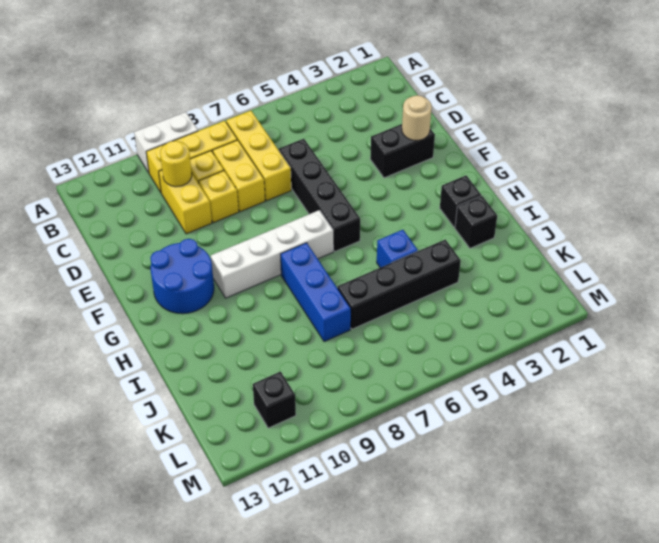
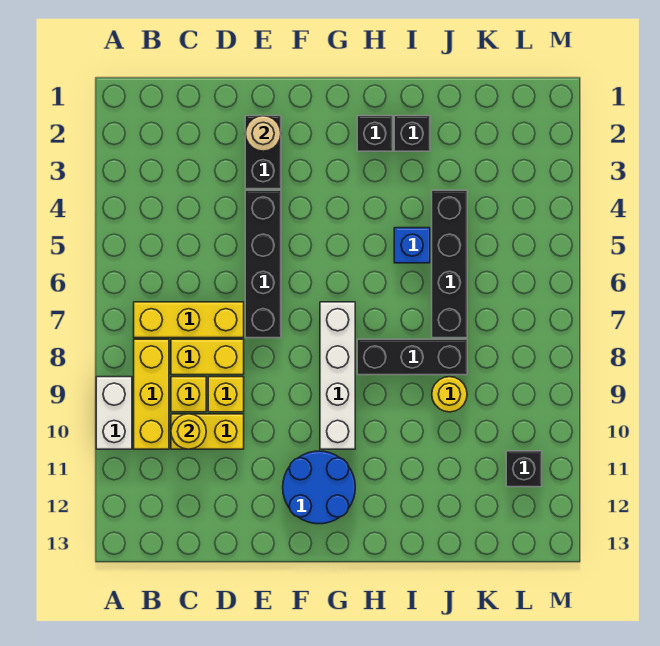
black 1x4 brick [279,139,360,251] -> black 1x4 brick turned to [245,190,281,338]
blue 1x3 brick [281,243,351,342] -> black 1x3 brick [357,339,467,375]
none -> yellow 1x1 round brick [432,377,467,412]

